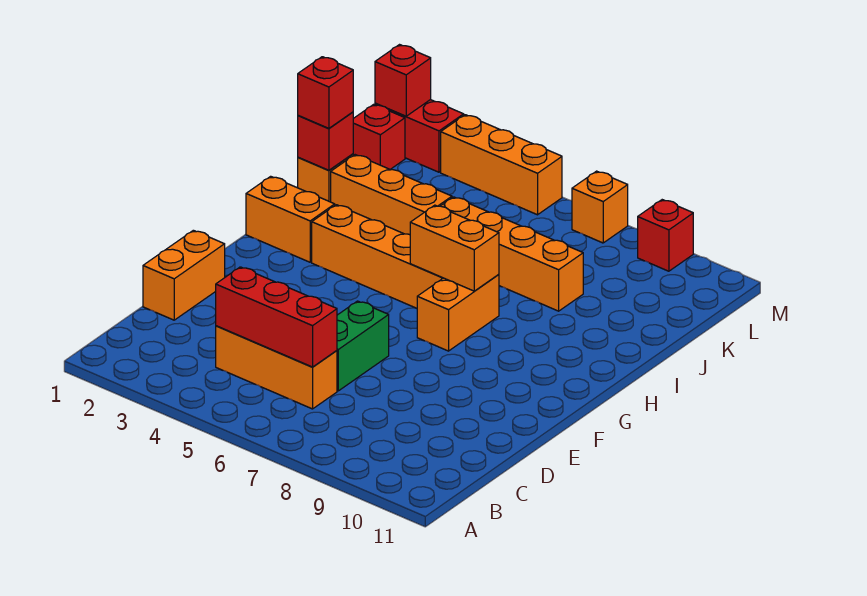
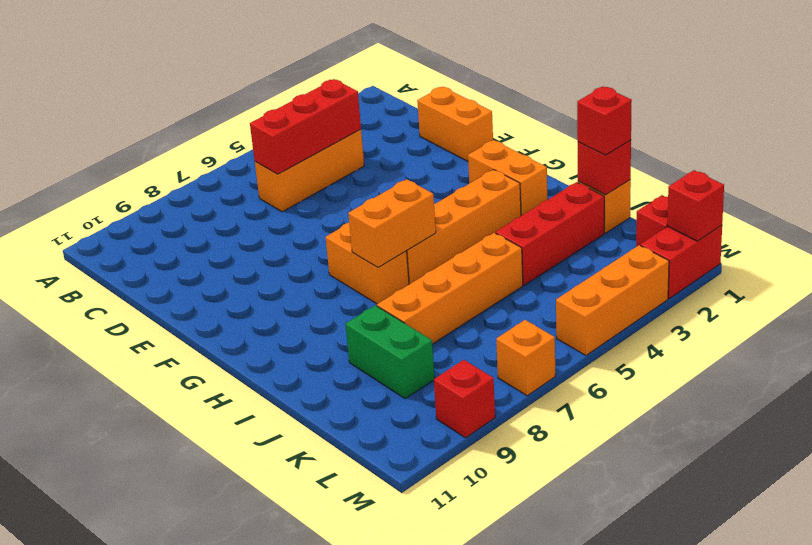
green 1x2 brick [337,301,389,391] -> green 1x2 brick moved to [346,305,435,399]
orange 1x2 brick [246,176,335,262] -> orange 1x2 brick turned to [468,140,547,216]
orange 1x3 brick [331,155,452,235] -> red 1x3 brick [495,182,604,285]

